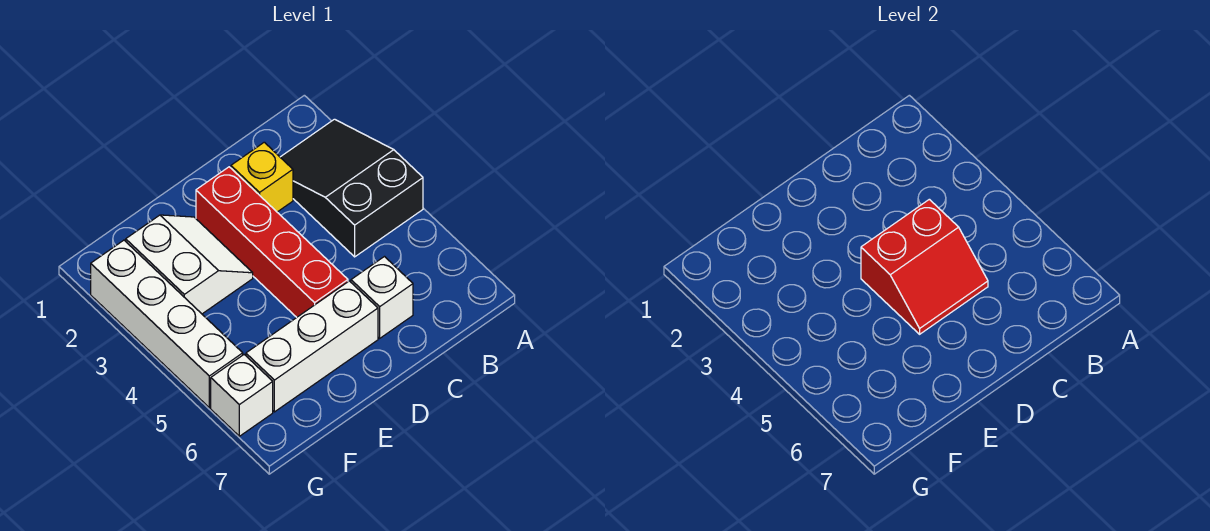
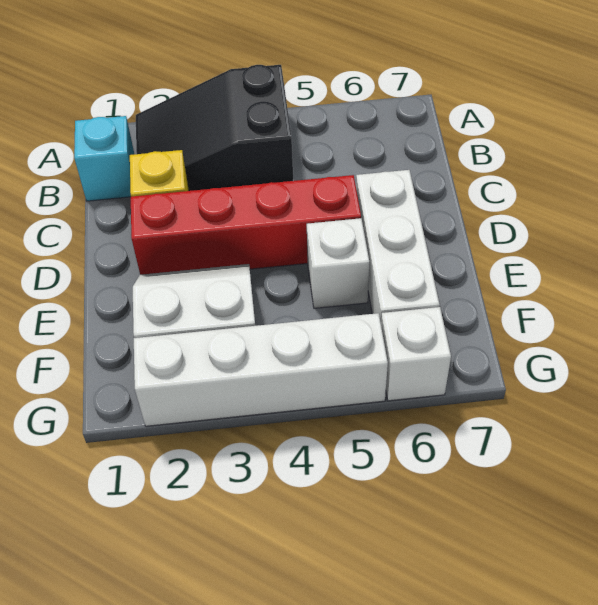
none -> cyan 1x1 brick [74,116,134,201]
red 2x2 slope [861,199,988,334] -> none
white 1x1 brick [351,257,413,338] -> white 1x1 brick moved to [307,218,369,308]

